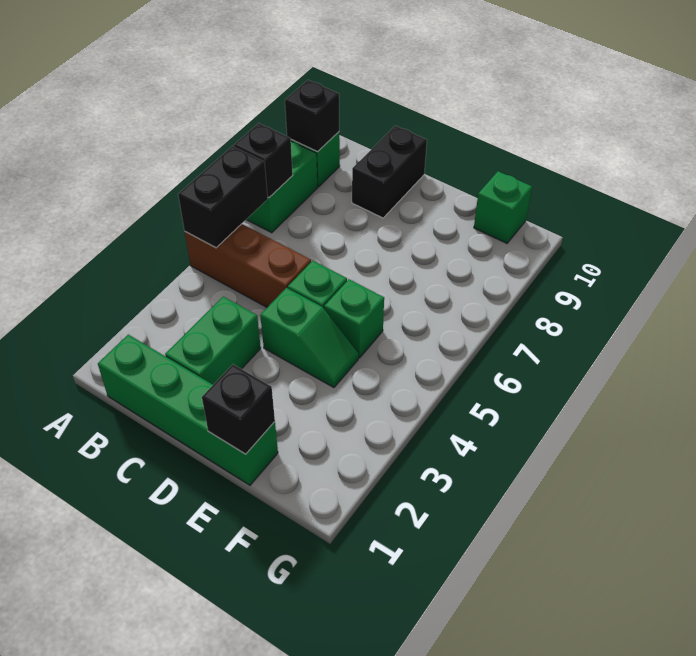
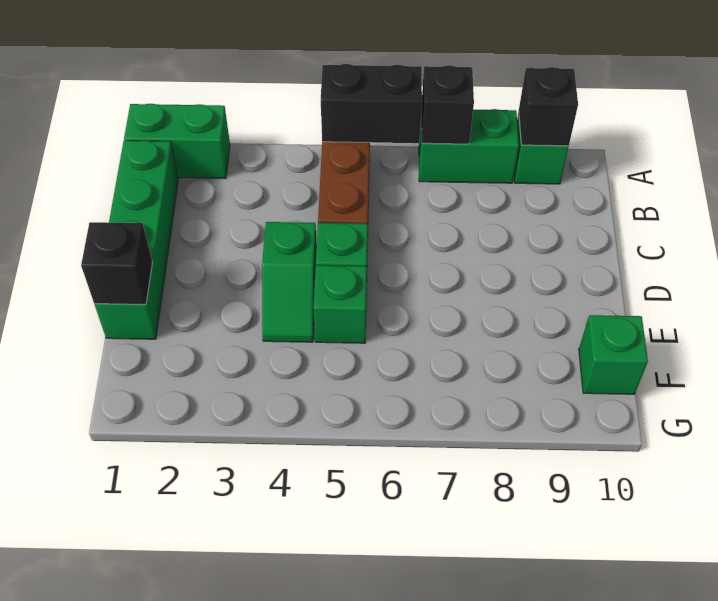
green 1x2 brick [165,297,261,384] -> green 1x2 brick moved to [124,104,230,178]
black 1x2 brick [352,126,427,218] -> none

